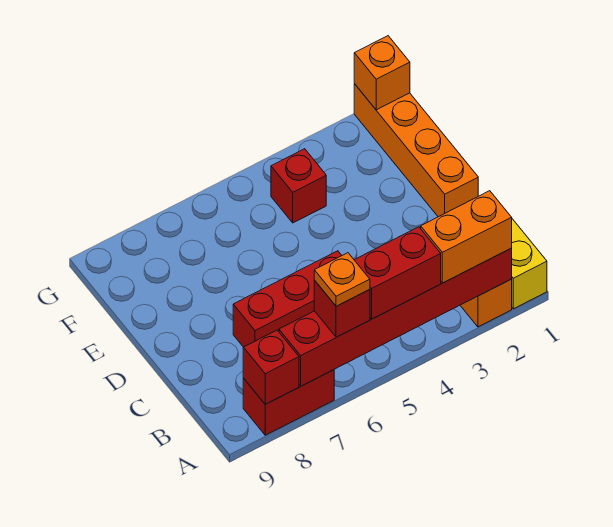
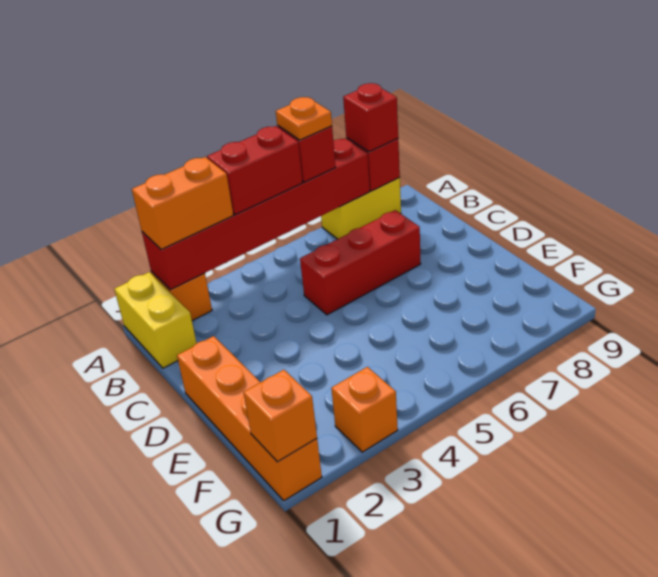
red 1x2 brick [243,370,334,435] -> yellow 1x2 brick [321,178,401,239]
red 1x1 brick [271,149,326,223] -> red 1x1 brick moved to [343,83,398,152]
none -> orange 1x1 brick [331,367,398,452]

